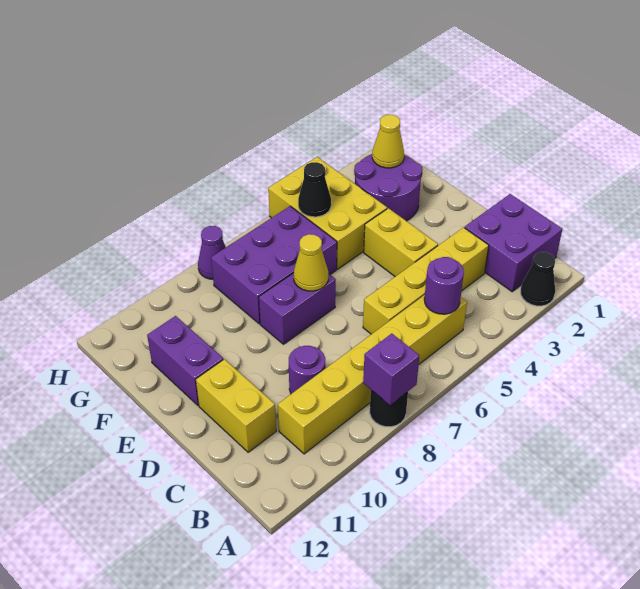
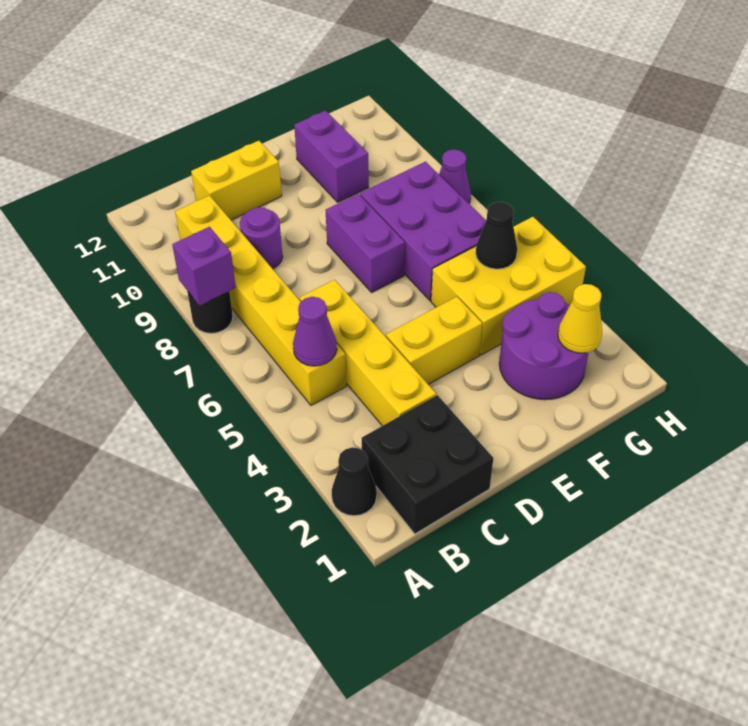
purple 2x2 brick [465,194,562,292] -> black 2x2 brick [362,395,493,534]
purple 1x1 round brick [424,257,464,314] -> purple 1x1 cone [293,297,337,366]
yellow 1x1 cone [294,234,328,291] -> none
purple 1x2 brick [147,316,223,405] -> purple 1x2 brick turned to [294,111,369,202]

